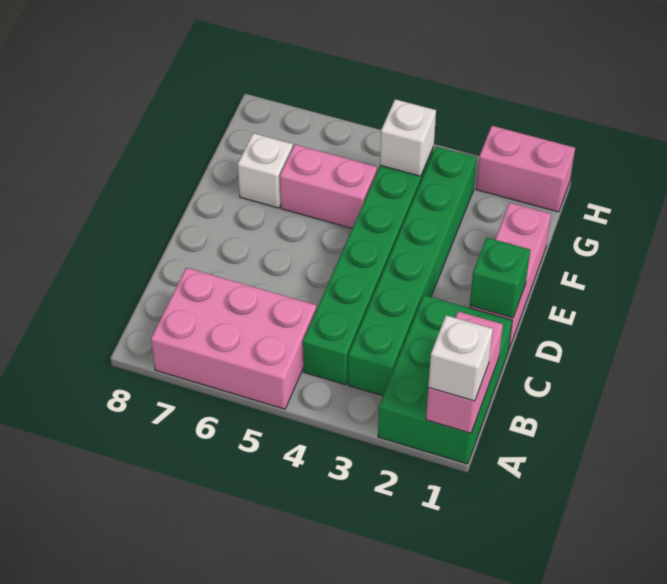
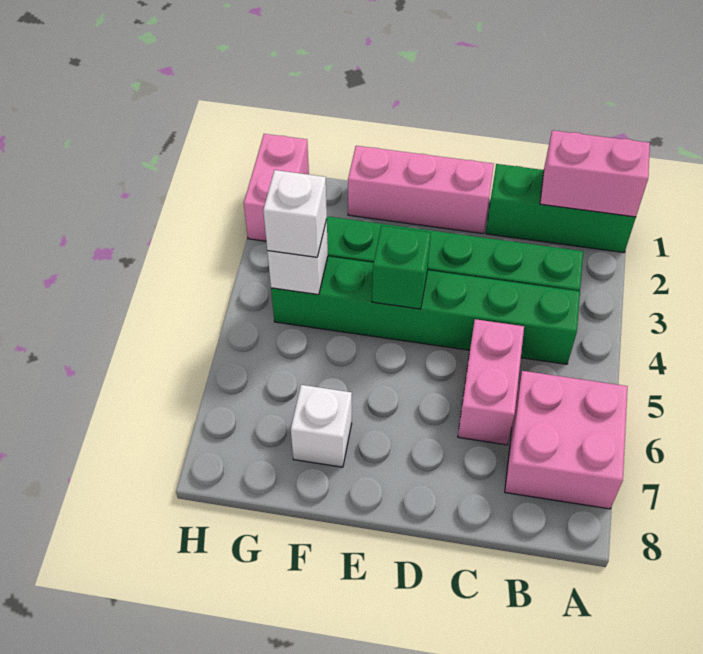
green 2x3 brick [378,295,512,464] -> green 1x3 brick [486,164,636,253]
white 1x1 brick [428,315,493,401] -> white 1x1 brick moved to [263,170,327,257]
pink 2x3 brick [151,268,316,409] -> pink 2x2 brick [505,371,628,509]
green 1x1 brick [470,238,530,318] -> green 1x1 brick moved to [372,226,431,309]
pink 1x2 brick [280,145,377,228] -> pink 1x2 brick moved to [458,319,524,445]

